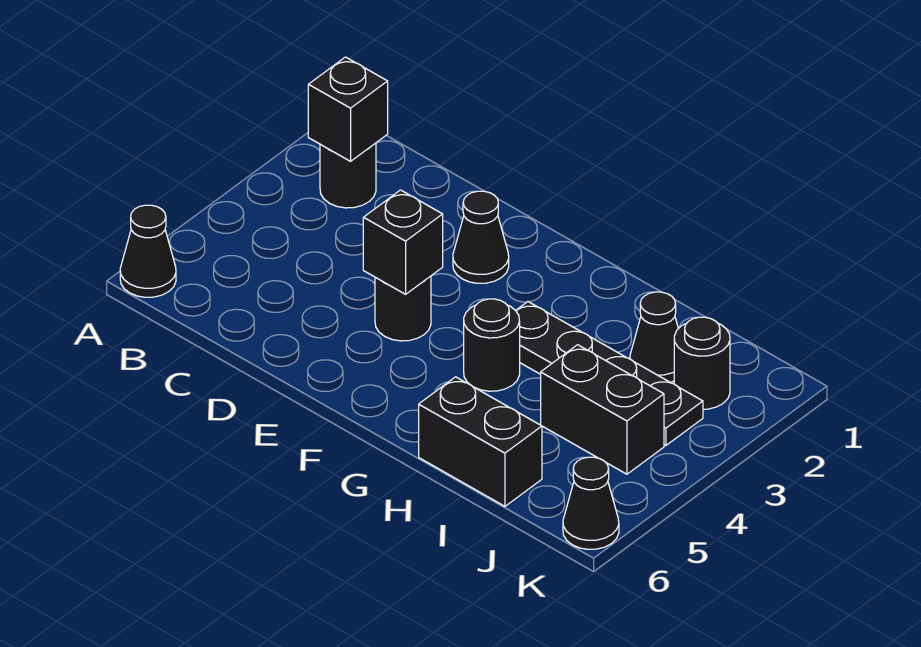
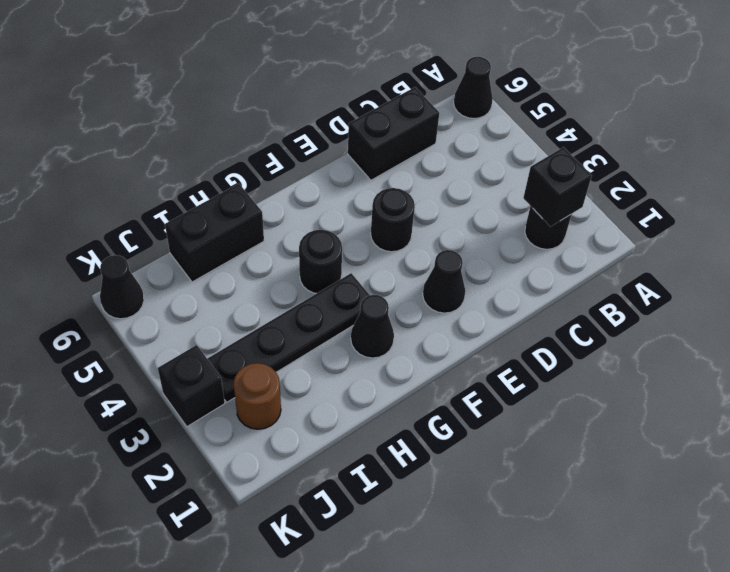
black 1x1 brick [363,190,443,294] -> black 1x1 brick moved to [158,345,225,427]
black 1x1 cone [630,292,678,382] -> black 1x1 cone moved to [351,295,394,358]
black 1x2 brick [541,345,664,474] -> black 1x2 brick moved to [348,87,439,180]
black 1x1 round brick [674,317,730,409] -> brown 1x1 round brick [234,363,281,429]

